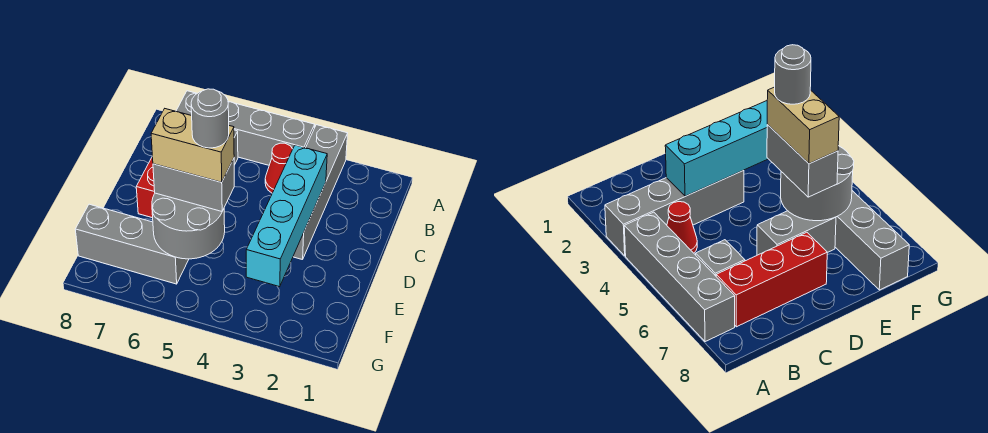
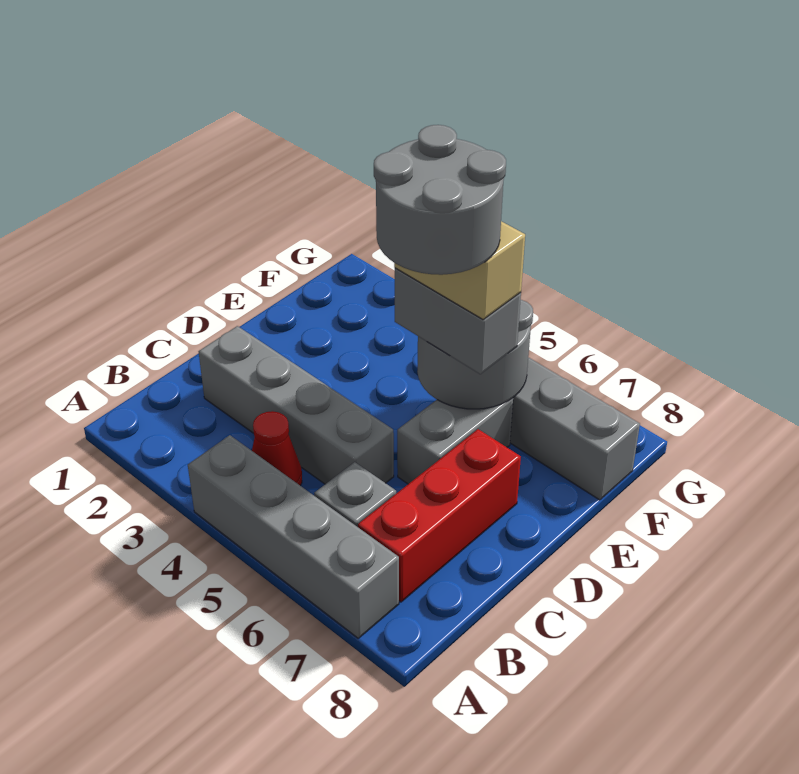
grey 1x4 brick [293,125,348,260] -> grey 1x4 brick turned to [199,326,394,484]
cyan 1x4 brick [246,145,327,287] -> none
grey 1x1 round brick [191,89,229,148] -> grey 2x2 round brick [374,125,506,275]

